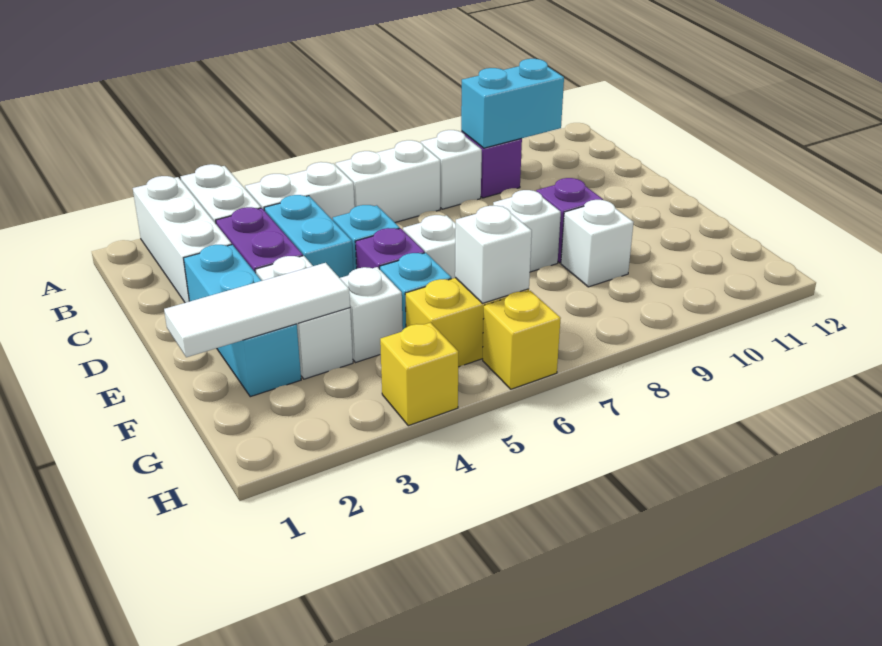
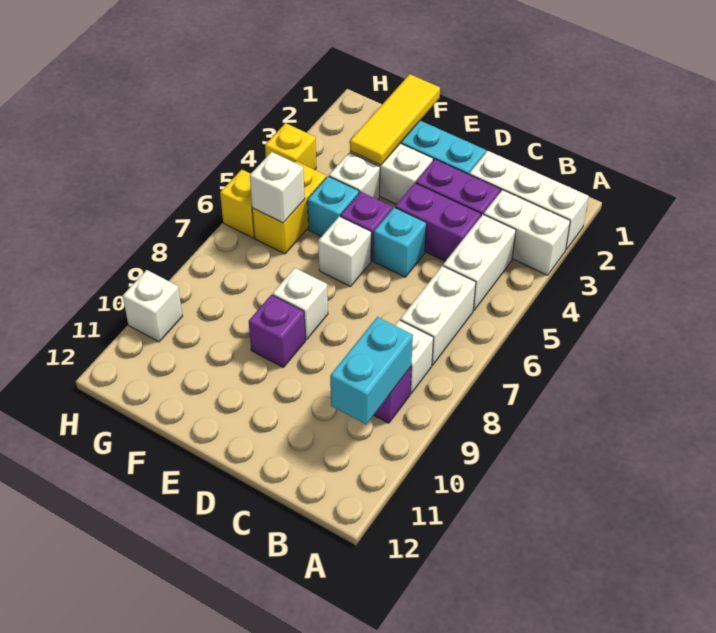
cyan 1x2 brick [264,195,353,278] -> purple 1x2 brick [395,183,481,261]
white 1x3 tile [164,263,350,357] -> yellow 1x3 tile [350,74,440,165]
white 1x1 brick [561,200,634,287] -> white 1x1 brick moved to [123,270,182,342]

